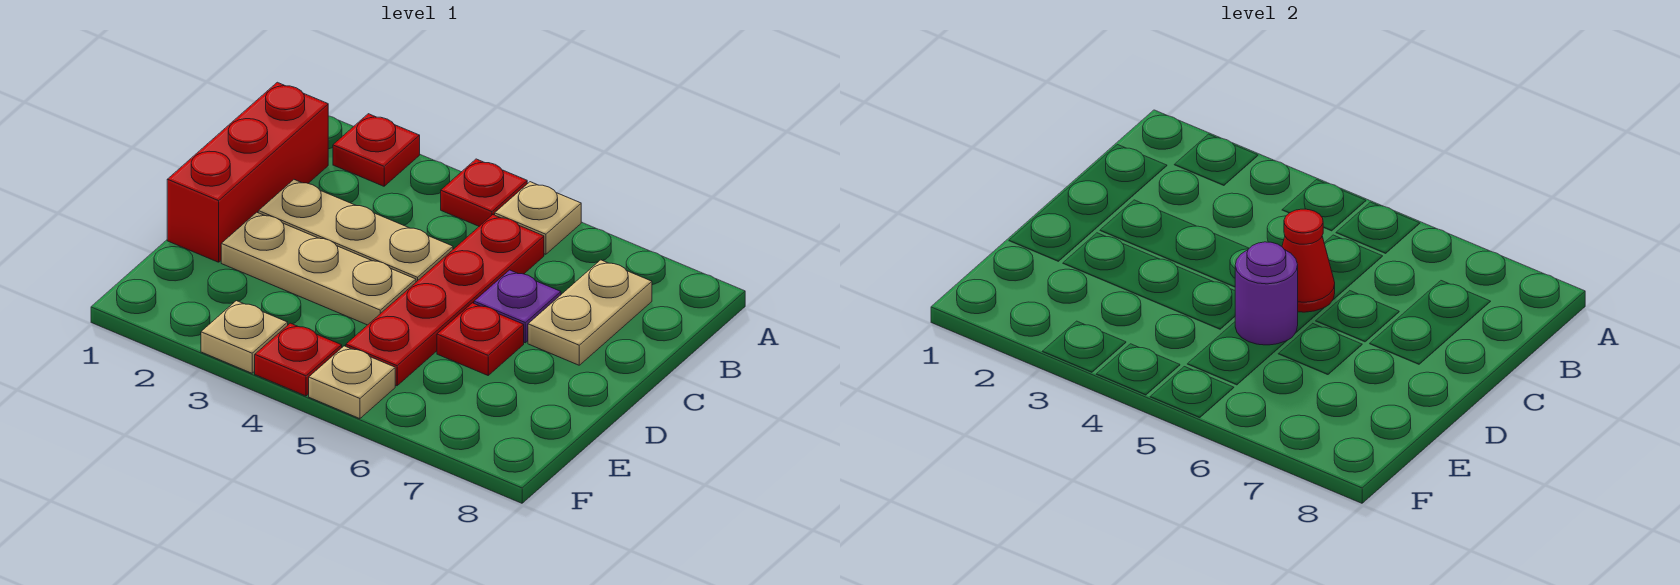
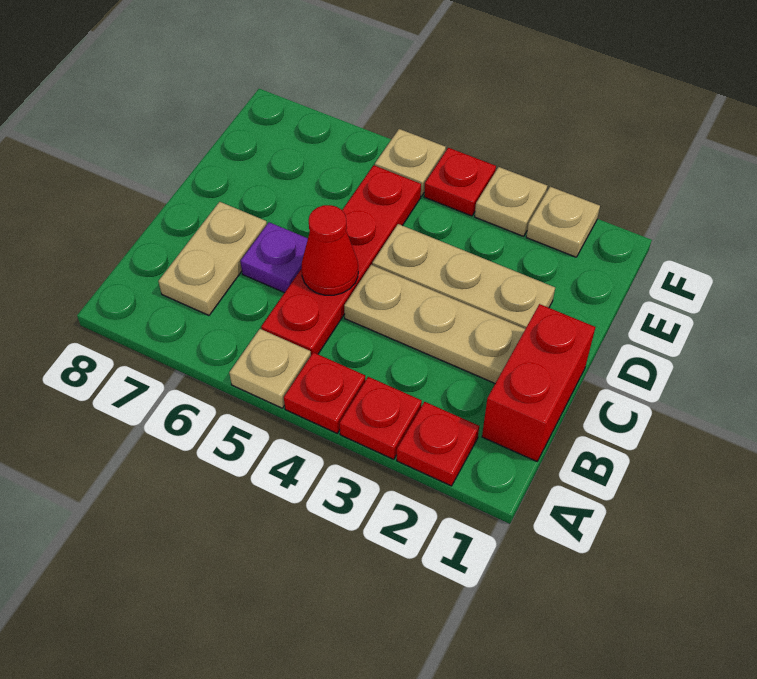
red 1x3 brick [167,82,328,262] -> red 1x2 brick [482,304,595,461]
purple 1x1 round brick [1235,242,1298,345] -> none
red 1x1 plate [437,303,524,375] -> red 1x1 plate moved to [340,377,422,459]
none -> tan 1x1 plate [526,187,600,257]

